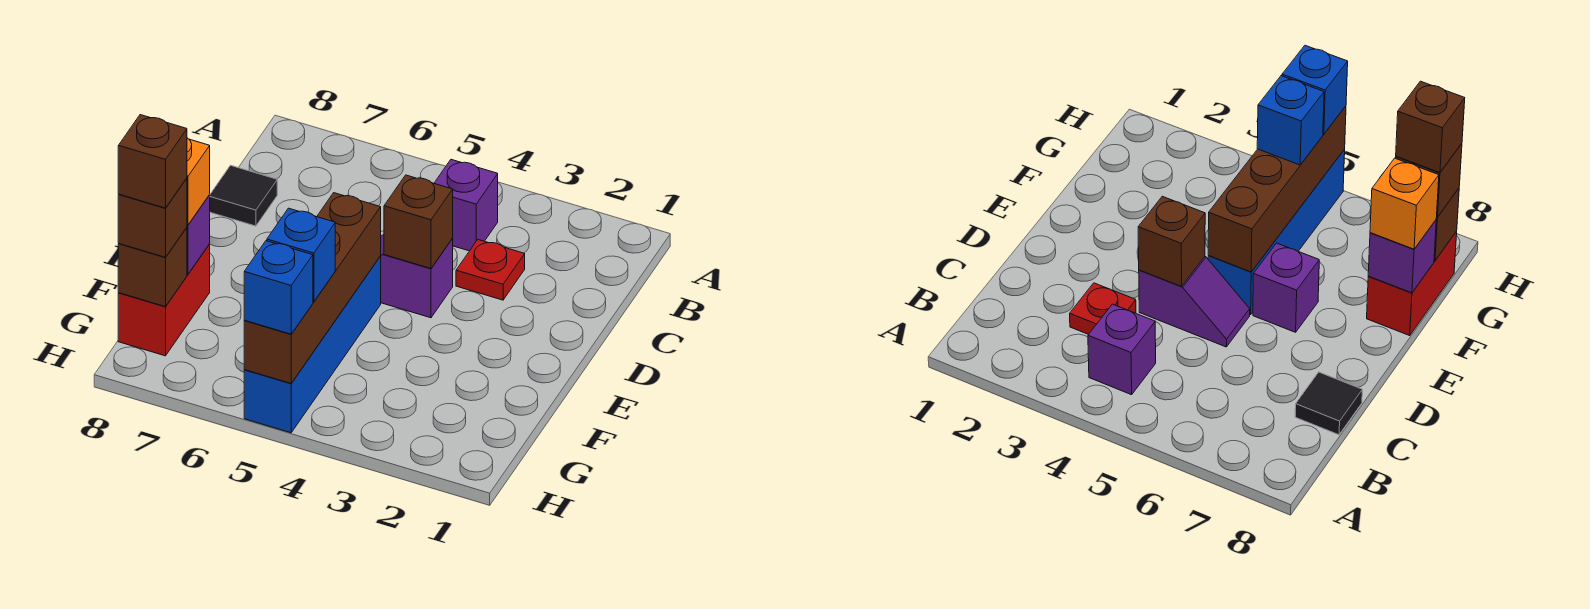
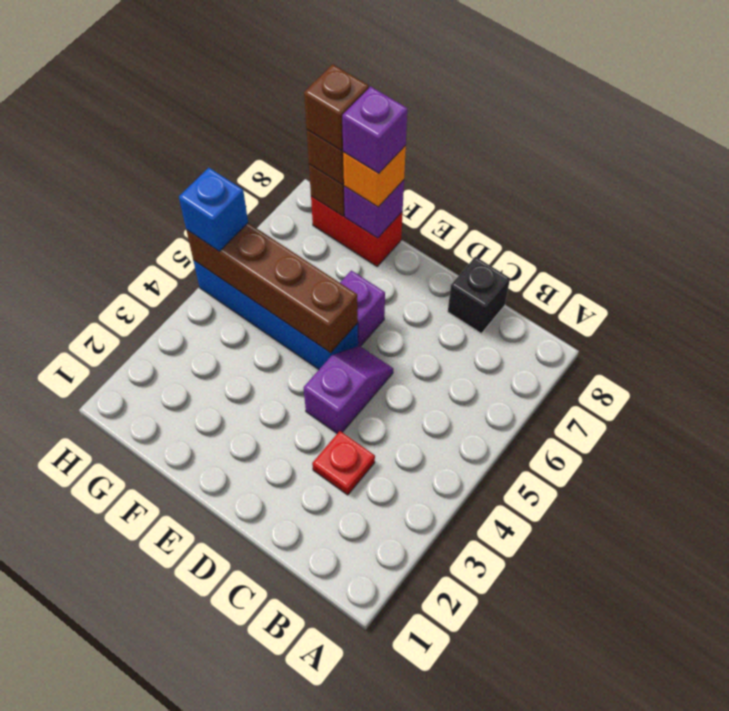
purple 1x1 brick [434,160,498,251] -> purple 1x1 brick moved to [342,87,408,173]
black 1x1 tile [210,165,277,226] -> black 1x1 brick [448,257,510,333]
brown 1x1 brick [384,175,453,268] -> none
blue 1x1 brick [267,208,335,302] -> none

